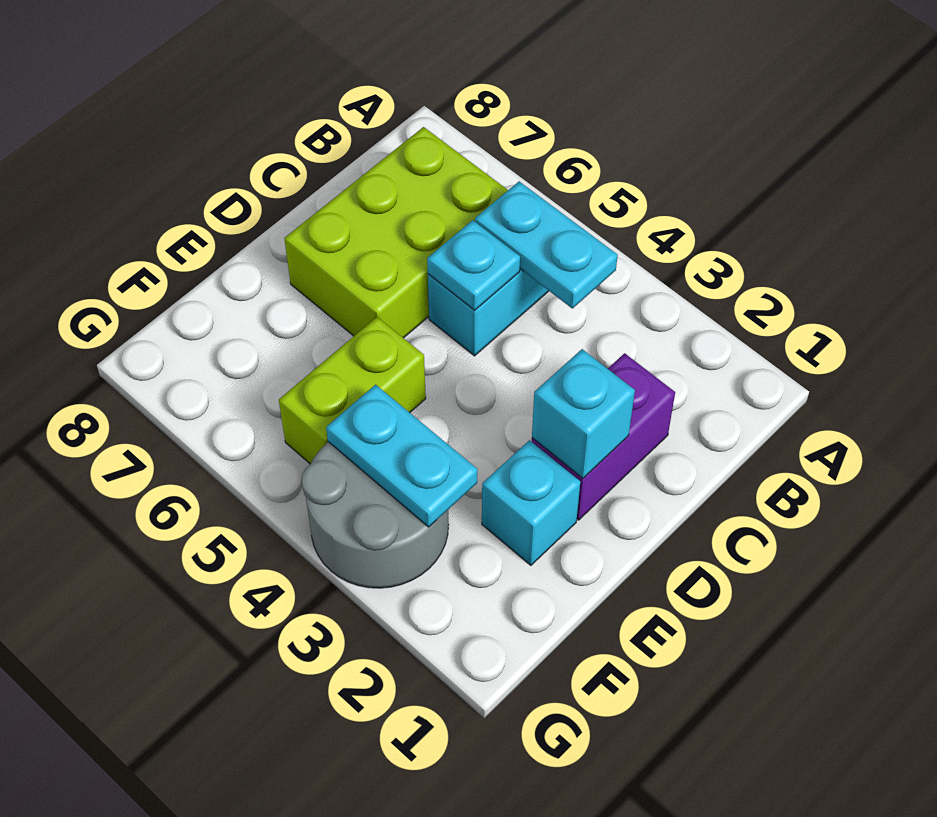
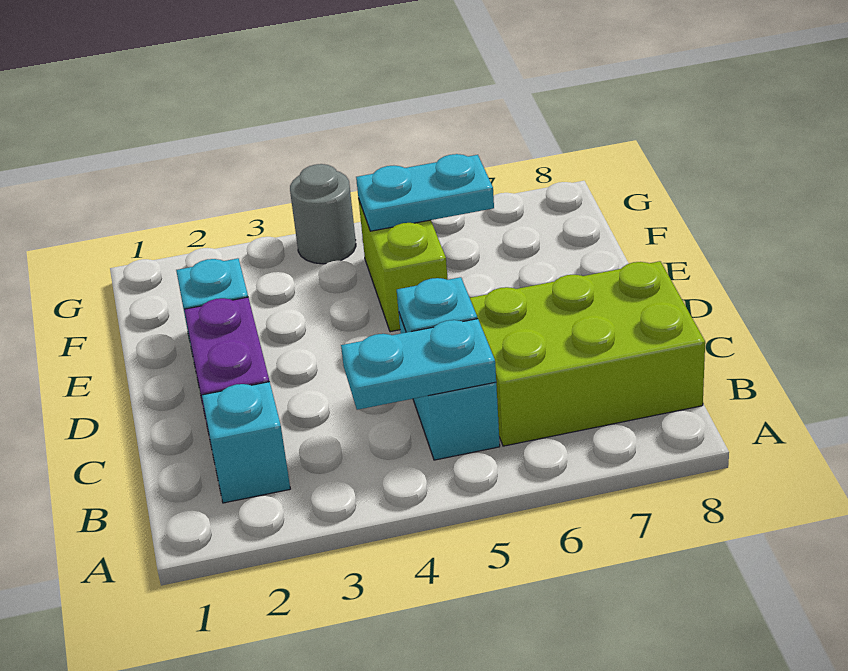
lime 2x3 brick [284,127,508,338] -> lime 2x3 brick turned to [470,261,705,446]
cyan 1x1 brick [532,349,635,478] -> cyan 1x1 brick moved to [202,382,290,503]
grey 2x2 round brick [302,442,449,588] -> grey 1x1 round brick [290,164,356,264]
cyan 1x2 plate [326,385,477,527] -> cyan 1x2 plate moved to [356,154,494,231]

